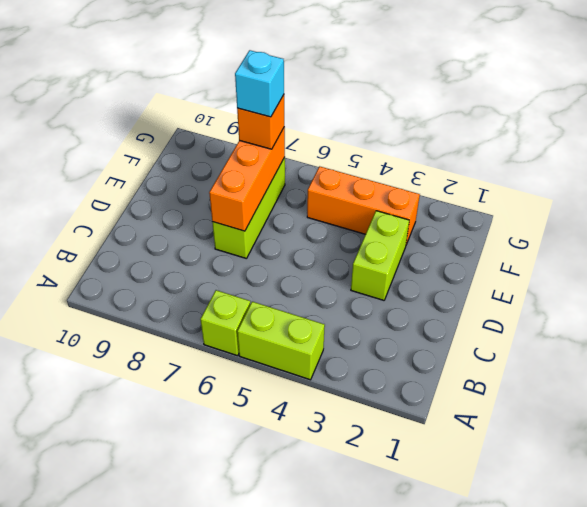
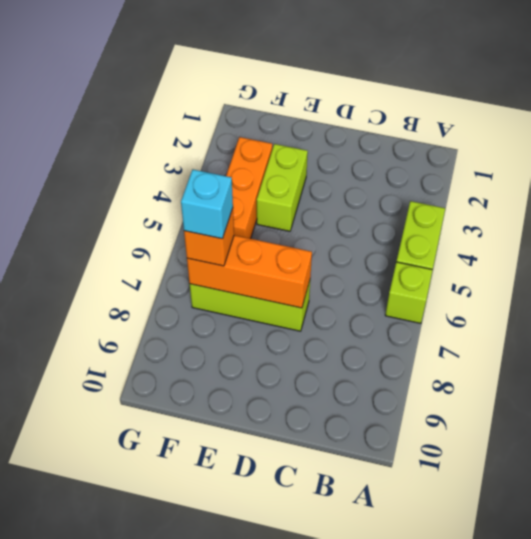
lime 1x2 brick [351,211,409,300] -> lime 1x2 brick turned to [257,144,308,231]

